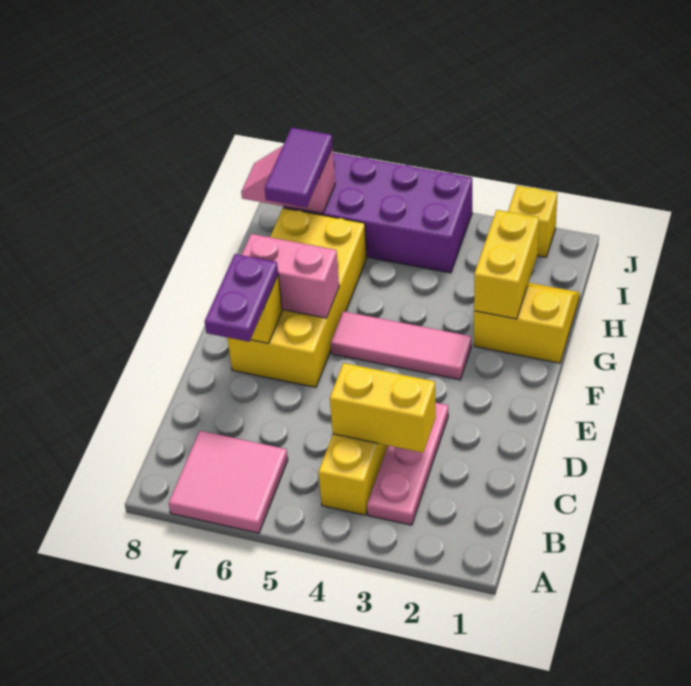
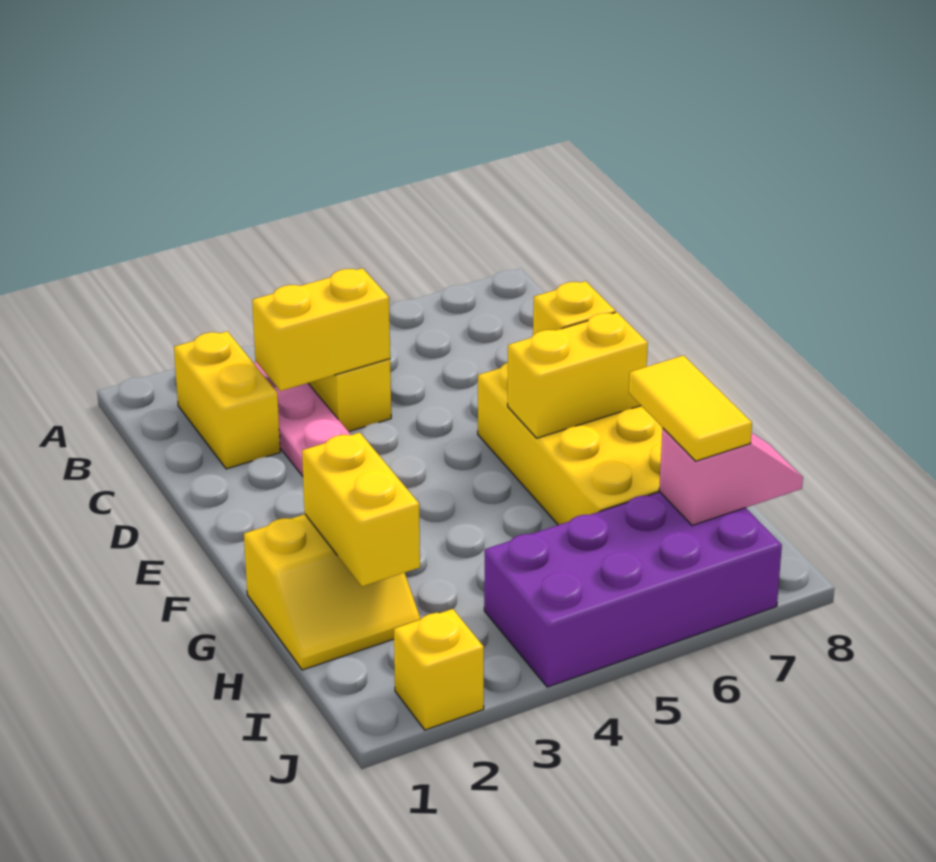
pink 2x2 tile [169,431,288,533] -> none
none -> yellow 1x2 brick [174,331,280,469]
purple 1x2 plate [205,254,278,342] -> none
pink 1x3 tile [331,311,471,380] -> none
pink 1x2 brick [242,234,339,318] -> yellow 1x2 brick [508,312,648,438]
purple 1x2 tile [265,128,333,207] -> yellow 1x2 tile [629,356,752,461]

